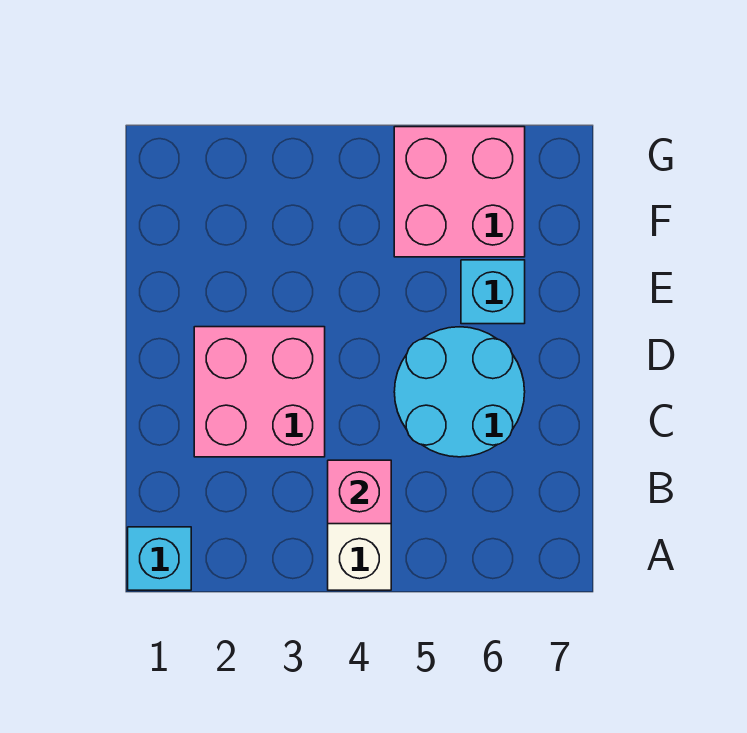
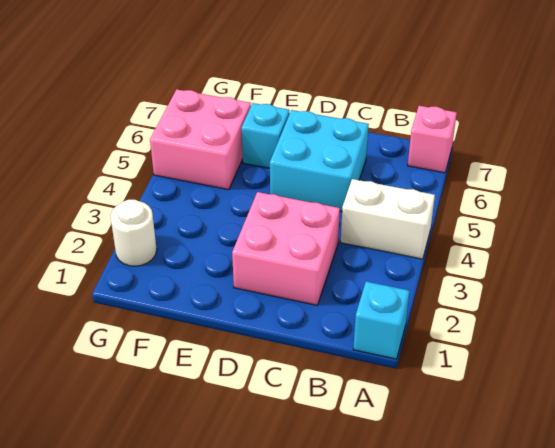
pink 1x1 brick [328,460,391,524] -> pink 1x1 brick moved to [408,106,457,173]
cyan 2x2 round brick [394,327,525,457] -> cyan 2x2 brick [270,110,369,212]
none -> white 1x1 round brick [110,200,157,266]

